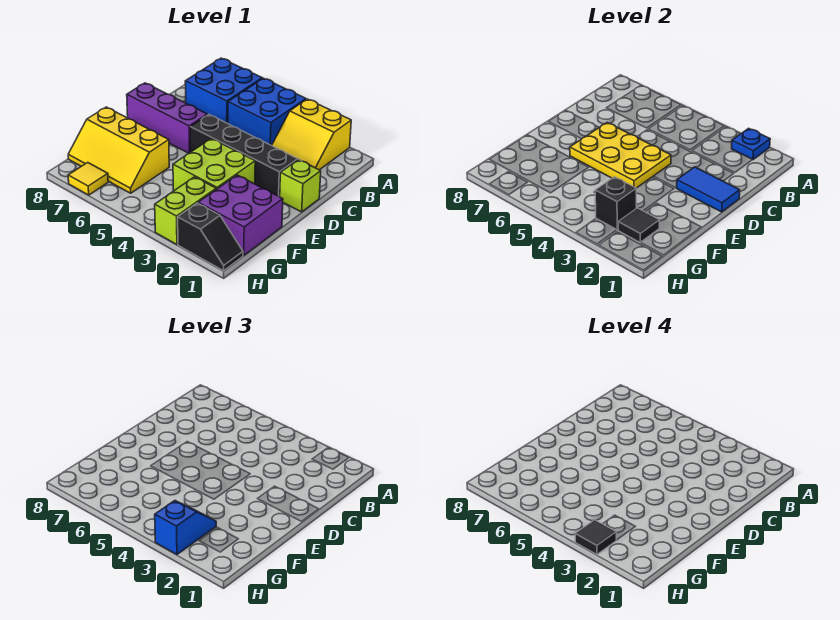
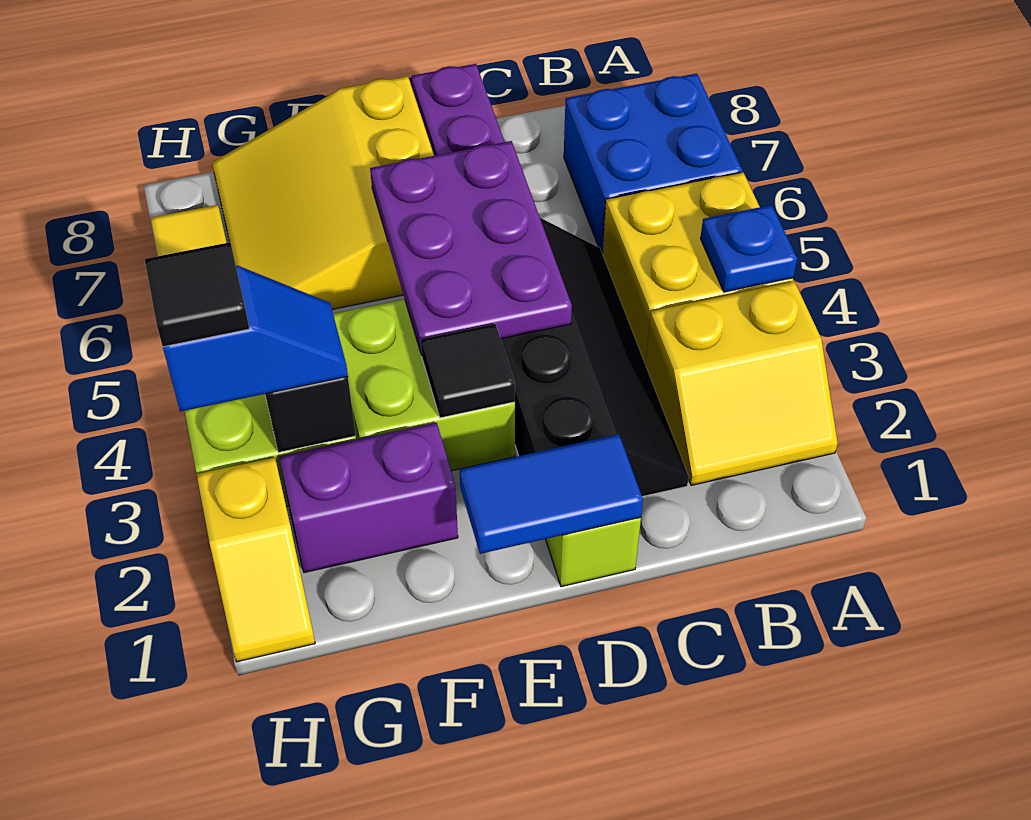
yellow 2x2 slope [272,99,351,170] -> yellow 2x2 slope turned to [645,281,838,485]
blue 1x1 plate [732,128,770,160] -> blue 1x1 plate moved to [700,205,797,292]
blue 2x2 brick [228,78,306,145] -> yellow 2x2 brick [603,172,793,363]
blue 1x2 tile [677,167,740,212] -> blue 1x2 tile turned to [459,434,643,554]
yellow 2x3 plate [570,123,671,188] -> purple 2x3 plate [370,141,572,355]
purple 2x2 brick [198,175,283,255] -> purple 1x2 brick [279,423,458,573]
yellow 2x3 slope [68,107,169,193] -> yellow 3x3 slope [212,76,434,309]
black 1x1 tile [618,208,659,243] -> black 1x1 tile moved to [421,324,515,418]
black 1x2 slope [178,203,243,271] -> yellow 1x2 slope [197,457,315,662]

